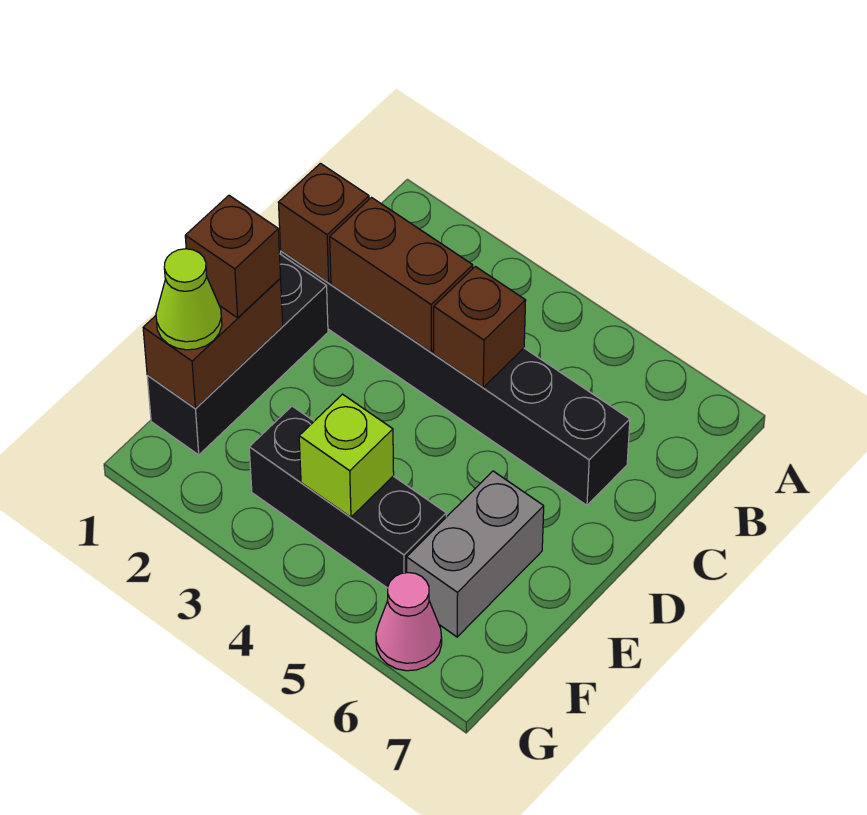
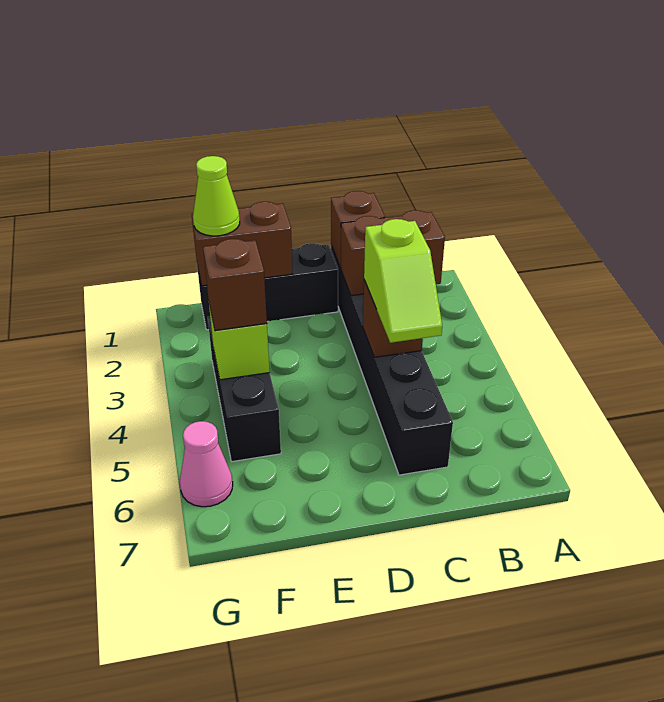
brown 1x2 brick [330,198,473,352] -> brown 1x2 brick turned to [341,210,445,296]
none -> lime 1x2 slope [364,219,442,343]
brown 1x1 brick [185,195,281,318] -> brown 1x1 brick moved to [203,239,267,331]
grey 1x2 brick [407,471,544,637] -> none

